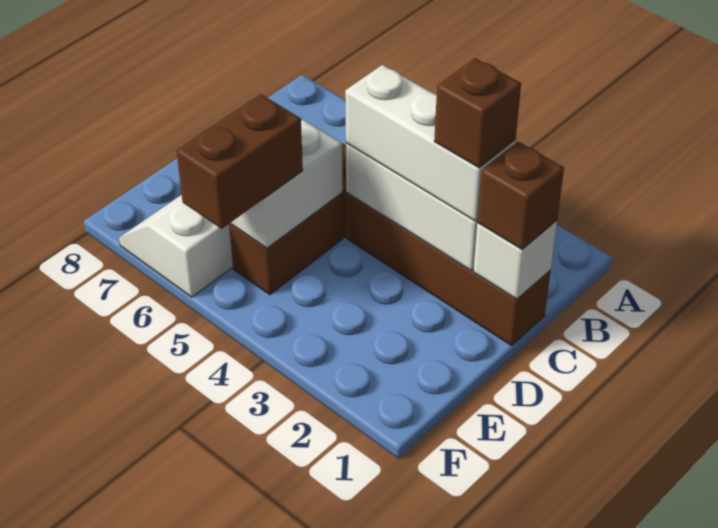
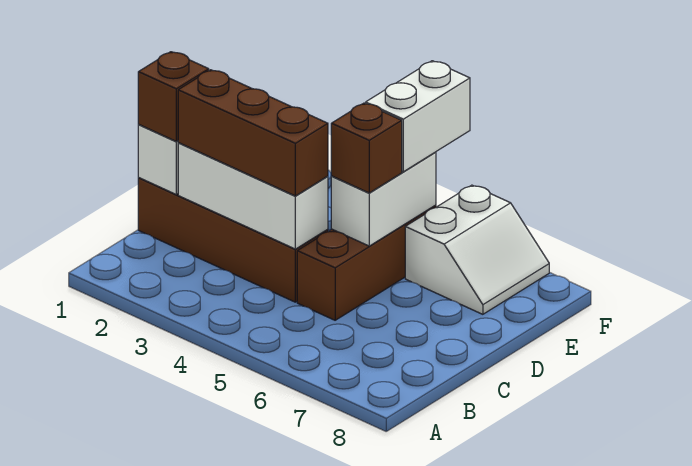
white 1x3 brick [345,65,516,221] -> brown 1x3 brick [178,70,328,196]
brown 1x1 brick [434,58,521,168] -> brown 1x1 brick moved to [331,103,402,193]
brown 1x2 brick [177,94,303,229] -> white 1x2 brick [366,61,470,172]

